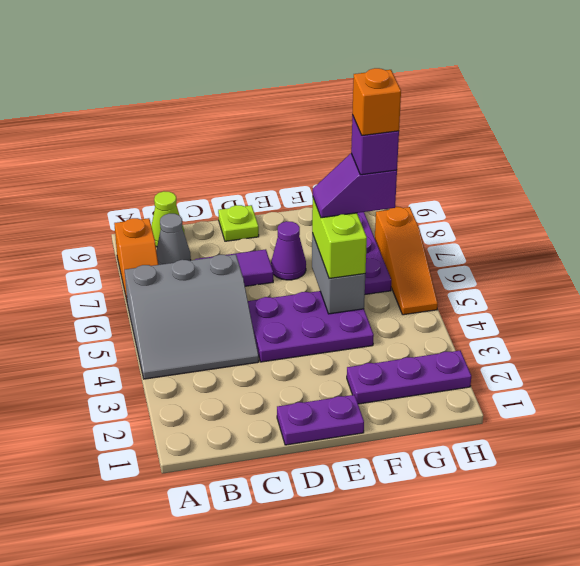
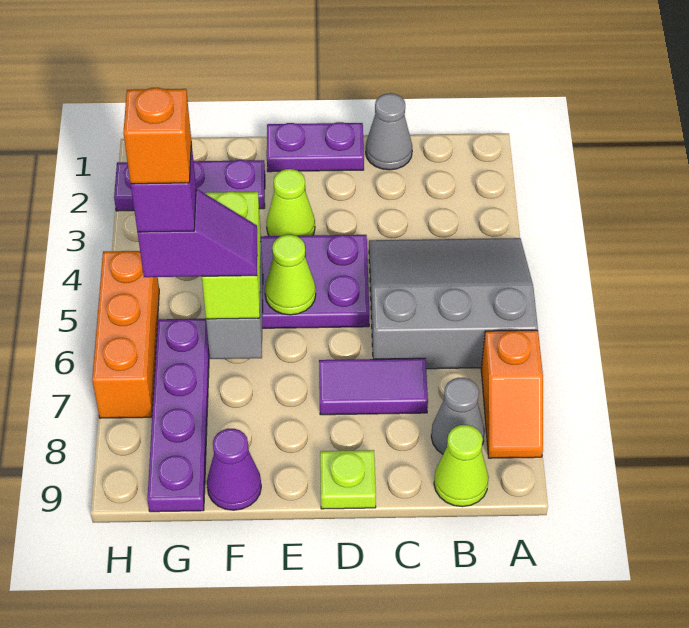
orange 1x2 slope [114,218,158,300] -> orange 1x2 slope turned to [481,330,543,458]
none -> grey 1x1 cone [366,93,412,170]
none -> lime 1x1 cone [266,169,315,236]
none -> lime 1x1 cone [265,235,316,315]
purple 1x1 cone [271,221,306,280] -> purple 1x1 cone moved to [207,429,261,510]
orange 1x3 slope [375,207,438,315] -> orange 1x3 brick [92,251,159,418]

